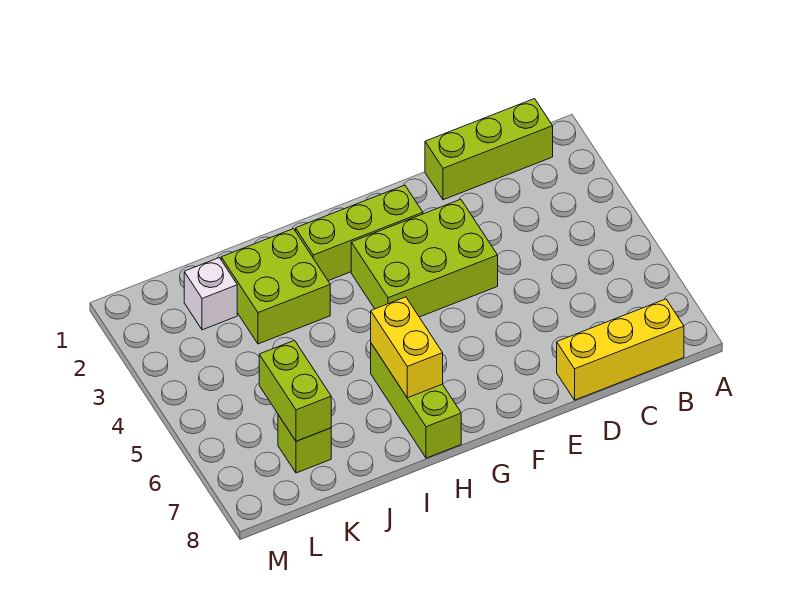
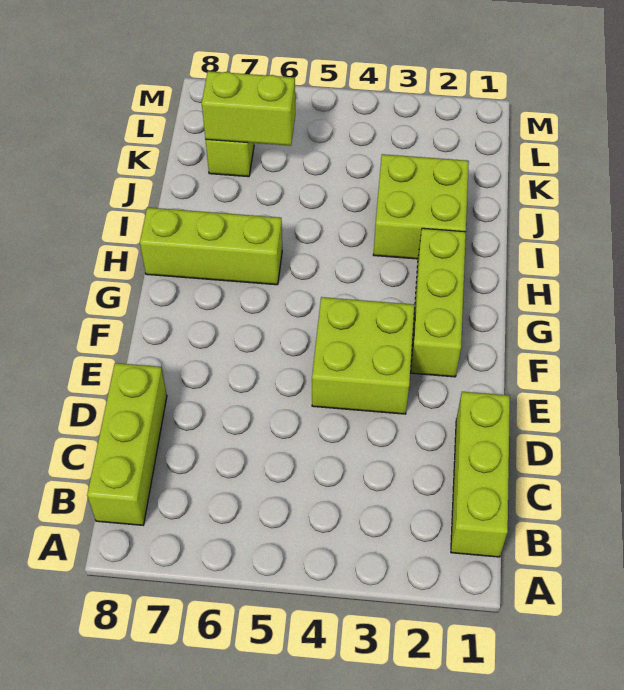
yellow 1x3 brick [557,299,684,400] -> lime 1x3 brick [87,363,167,525]
lime 2x3 brick [351,199,498,317] -> lime 2x2 brick [312,297,414,414]
yellow 1x2 brick [371,297,443,398] -> none
white 1x1 brick [184,258,237,330] -> none

